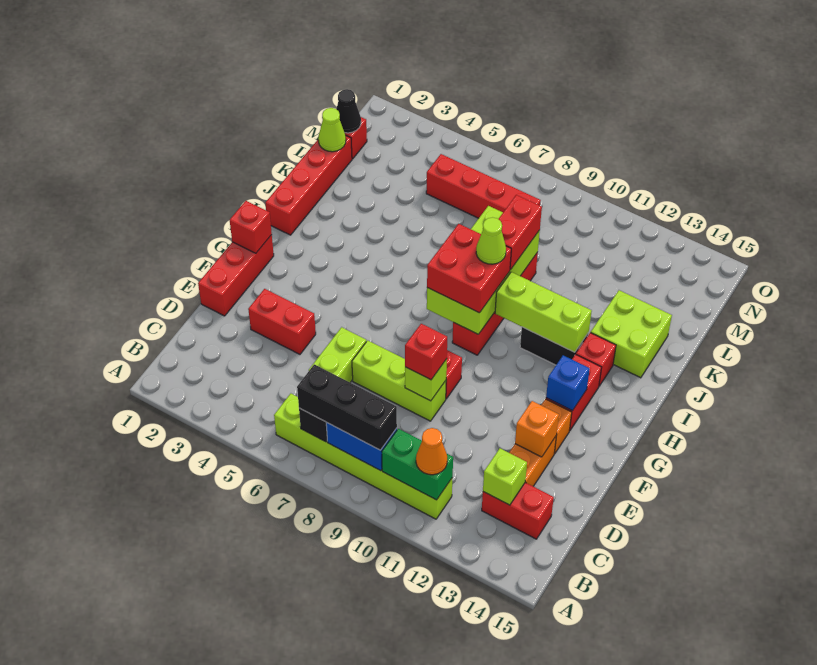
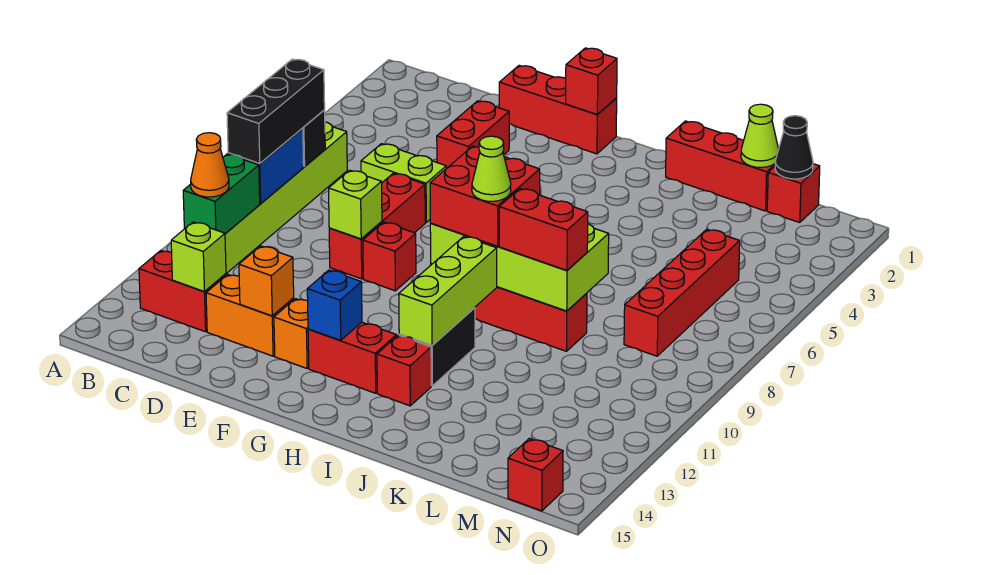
red 1x2 brick [482,482,554,539] -> red 1x2 brick turned to [139,251,226,332]
lime 1x3 brick [352,340,446,421] -> red 1x3 brick [329,173,425,279]
red 1x1 brick [405,324,447,380] -> red 1x1 brick moved to [508,439,563,511]
red 1x4 brick [266,136,352,235] -> red 1x3 brick [666,121,775,211]
lime 2x2 brick [590,290,672,378] -> none

